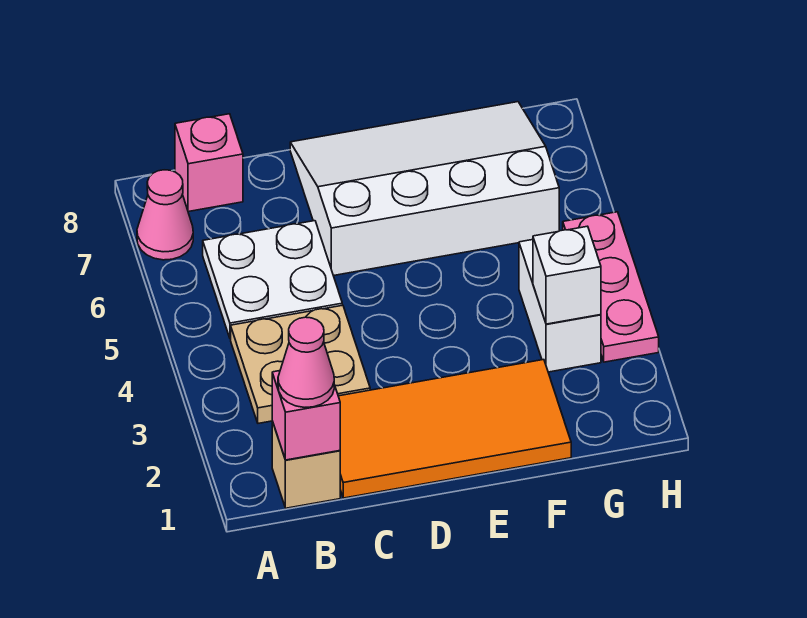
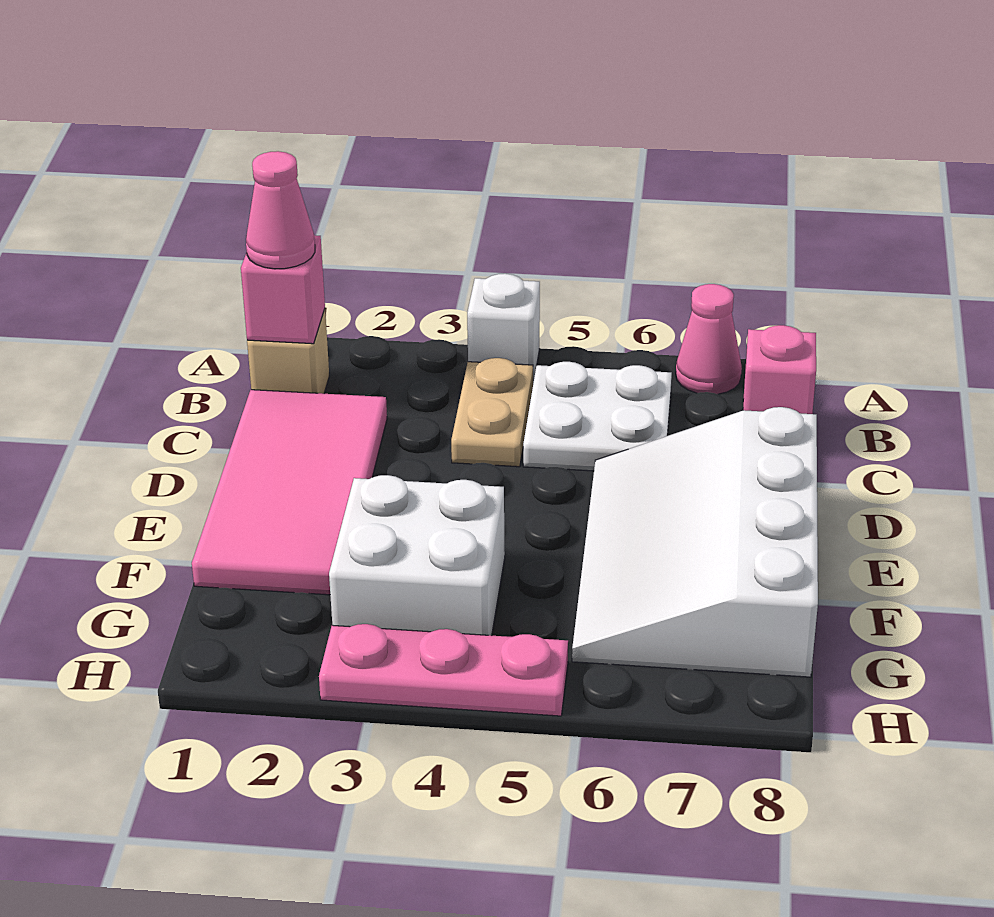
tan 2x2 plate [231,305,370,423] -> tan 1x2 plate [451,358,533,467]
orange 2x4 tile [338,360,571,498] -> pink 2x4 tile [192,390,387,595]
white 3x4 slope [290,102,559,276] -> white 3x4 slope turned to [572,407,818,677]
white 1x2 brick [519,240,601,372] -> white 2x2 brick [329,475,505,636]
white 1x1 brick [533,226,601,324] -> white 1x1 brick moved to [467,274,540,383]

